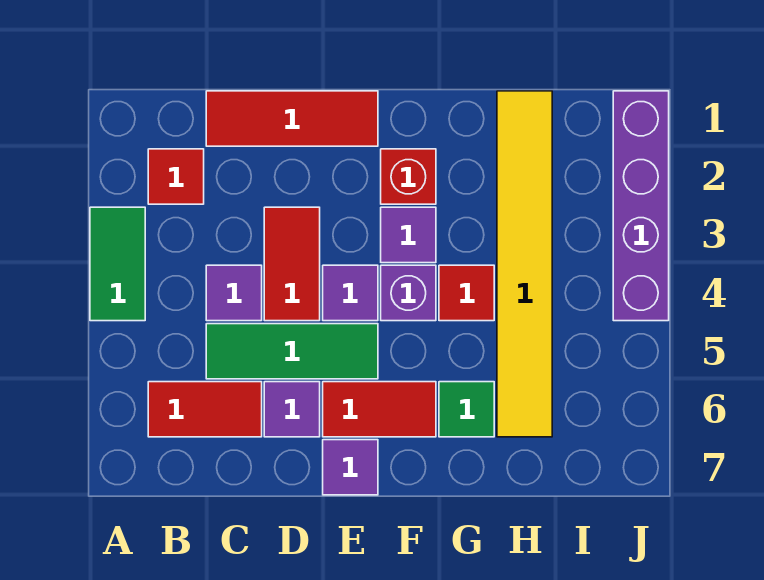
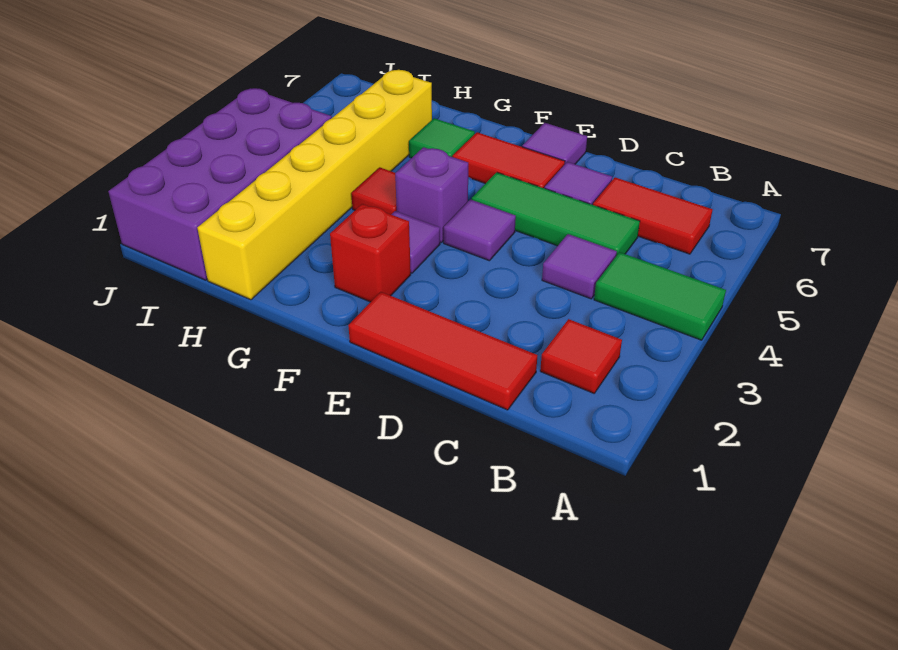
green 1x2 tile [90,207,145,321] -> green 1x2 tile turned to [594,252,726,340]
red 1x2 tile [264,207,320,321] -> none
yellow 1x6 tile [497,91,552,437] -> yellow 1x6 brick [198,70,432,300]
purple 1x4 brick [613,91,669,321] -> purple 2x4 brick [108,88,332,280]

